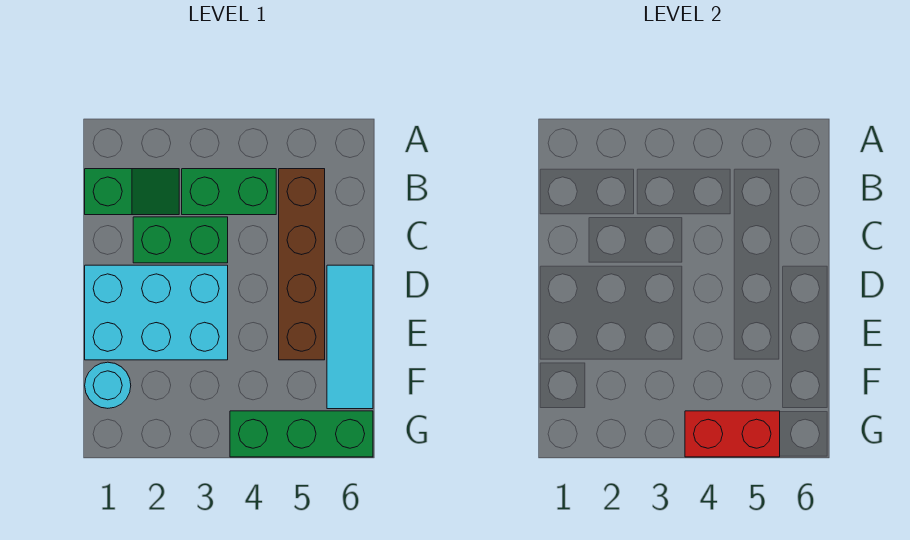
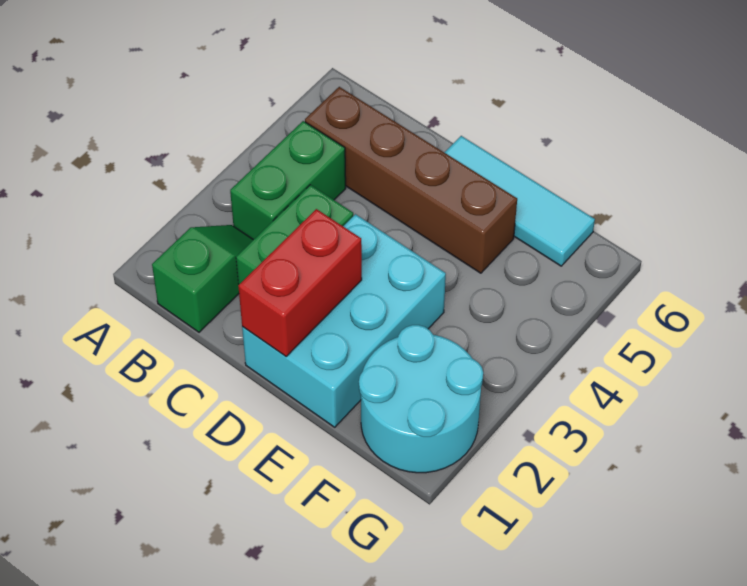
cyan 1x1 round brick [85,362,131,408] -> cyan 2x2 round brick [359,325,483,473]
green 1x3 brick [230,411,373,457] -> none
red 1x2 brick [685,411,780,457] -> red 1x2 brick moved to [238,209,362,356]

